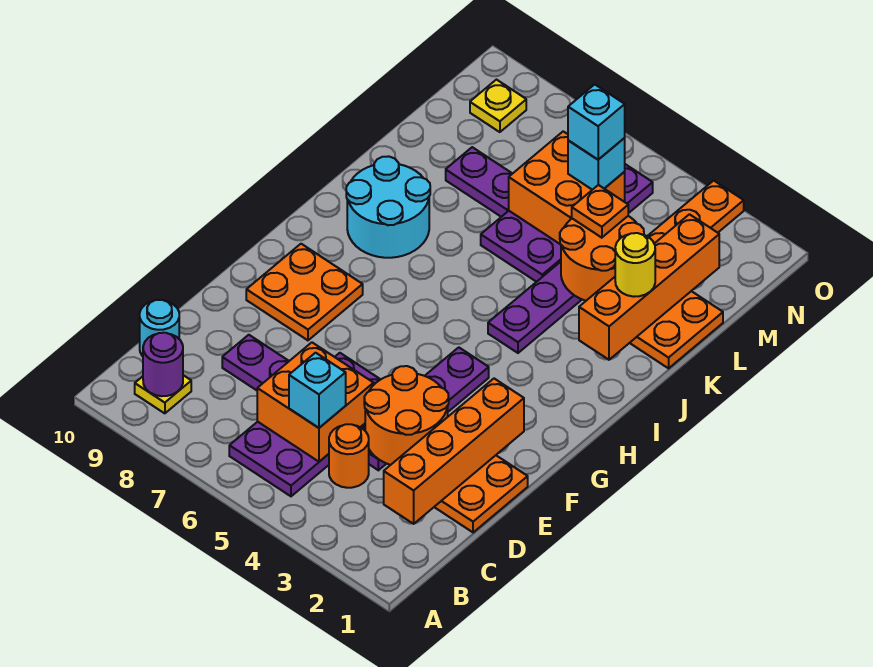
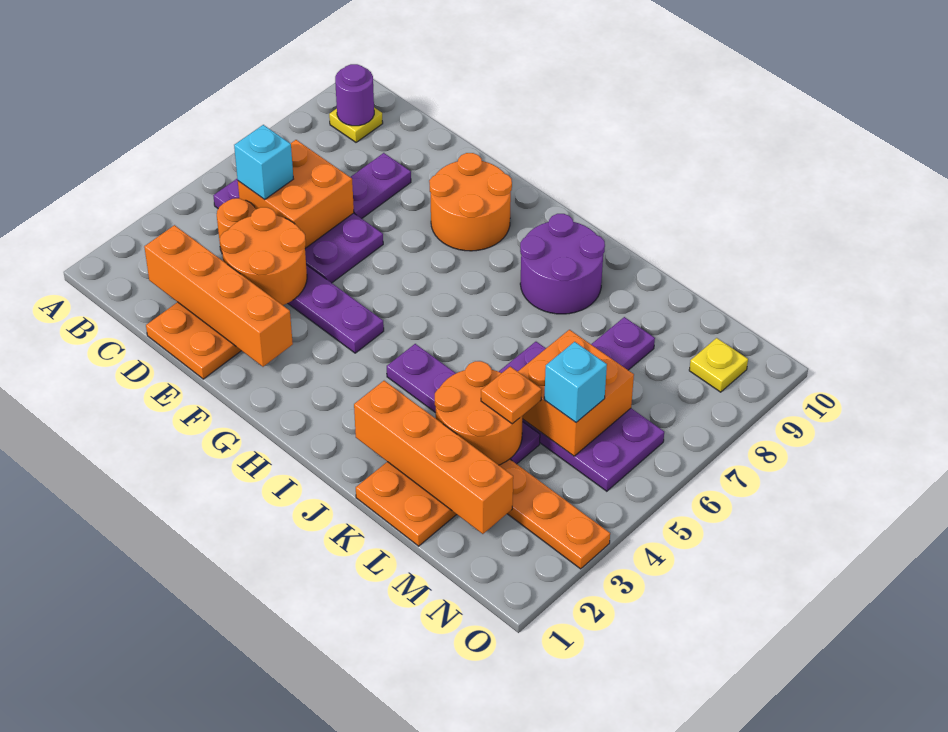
cyan 1x1 round brick [140,300,179,356] -> none
orange 2x2 plate [246,244,363,340] -> orange 2x2 round brick [429,153,512,251]
cyan 2x2 round brick [346,156,430,258] -> purple 2x2 round brick [520,214,605,314]
yellow 1x1 round brick [615,233,655,297] -> none
cyan 1x1 brick [568,84,625,160] -> none

